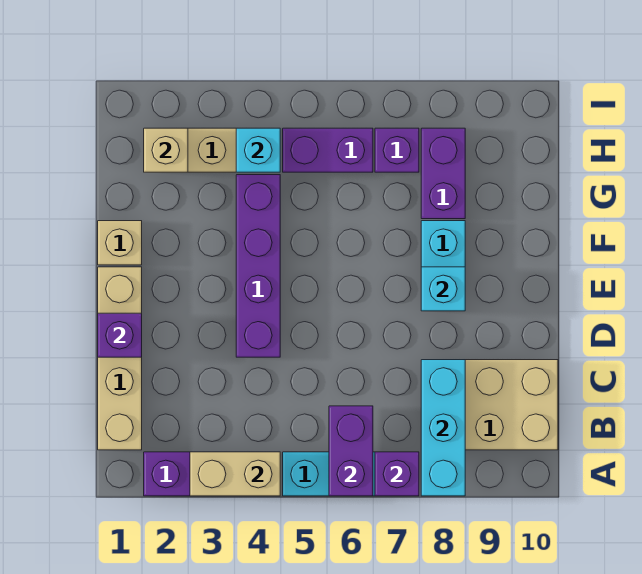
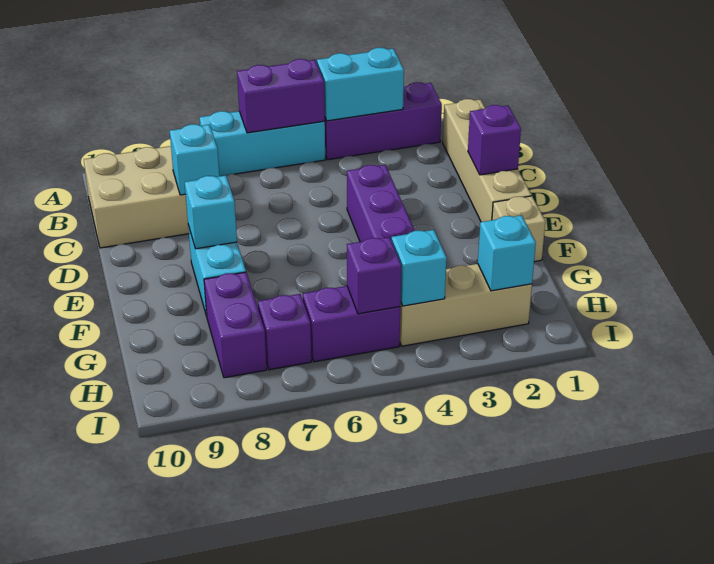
tan 1x2 brick [190,452,280,496] -> cyan 1x2 brick [317,48,404,121]
purple 1x2 brick [329,406,373,496] -> purple 1x2 brick turned to [237,59,325,133]
purple 1x1 brick [375,452,419,496] -> purple 1x1 brick moved to [347,237,401,314]
cyan 1x3 brick [421,360,465,496] -> cyan 1x1 brick [170,124,219,195]
tan 1x1 brick [144,128,188,172] -> cyan 1x1 brick [478,215,536,291]

